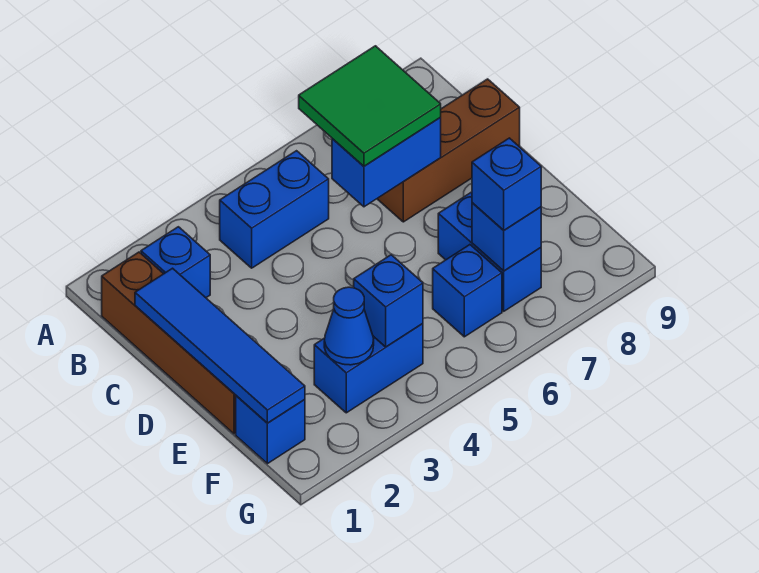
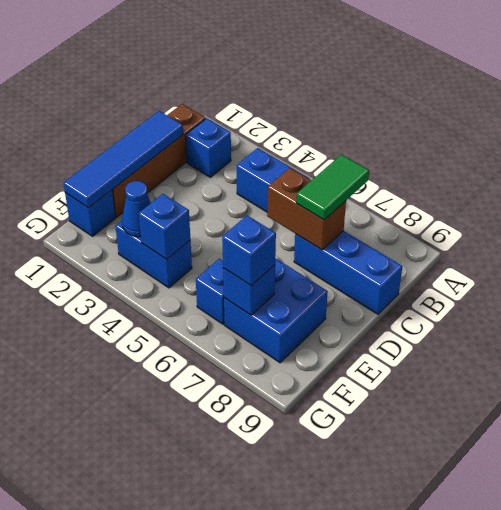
green 2x2 tile [299,46,441,166] -> green 1x2 tile [296,155,369,220]
blue 1x2 brick [332,118,441,207] -> brown 1x2 brick [267,168,346,250]
brown 1x3 brick [377,79,520,222] -> blue 1x3 brick [294,231,402,314]
blue 1x2 brick [438,192,541,311] -> blue 2x2 brick [224,258,328,363]

